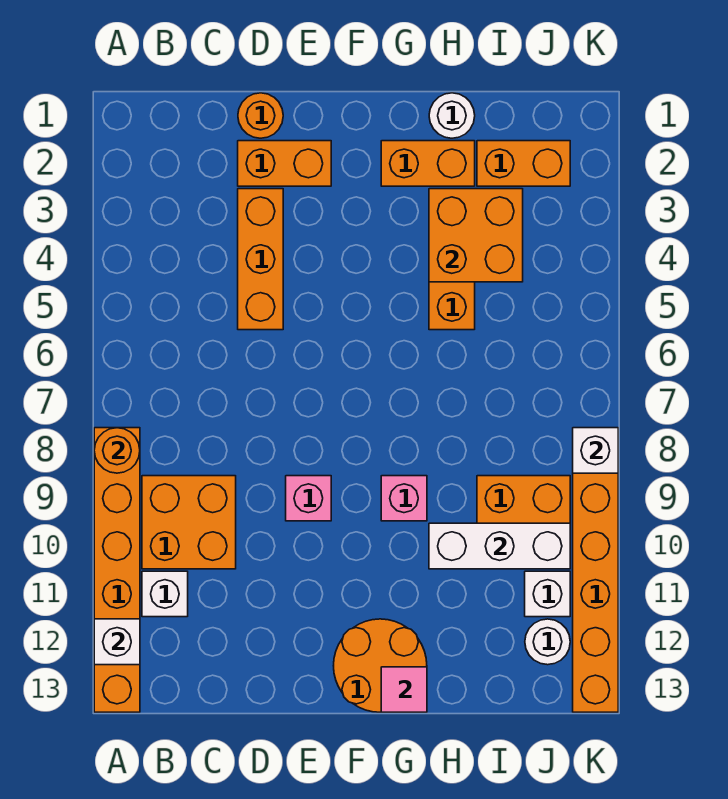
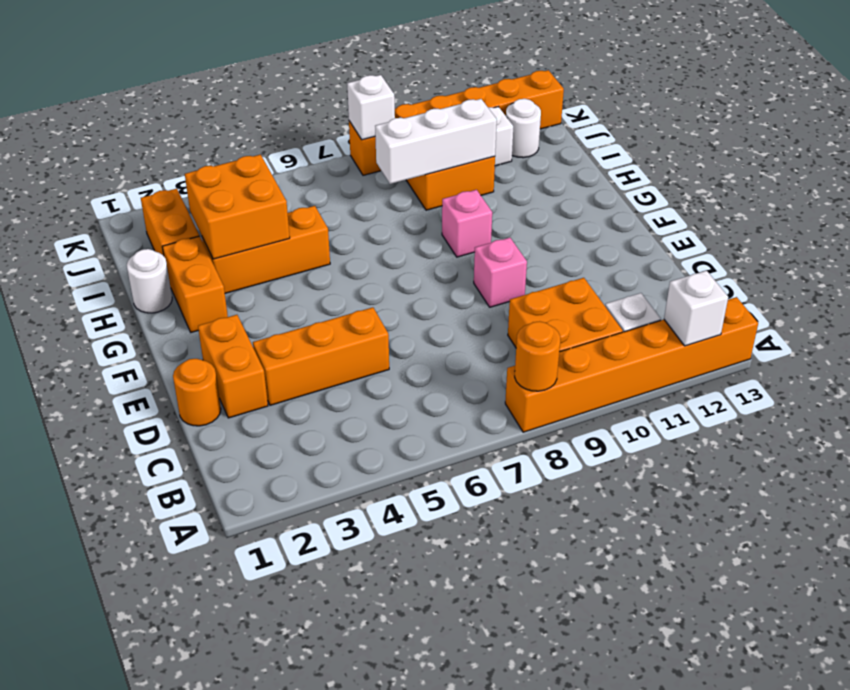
orange 2x2 round brick [334,619,427,712] -> none
pink 1x1 tile [381,667,427,712] -> none
white 1x3 brick [429,523,570,569] -> white 1x3 brick turned to [375,99,497,184]

